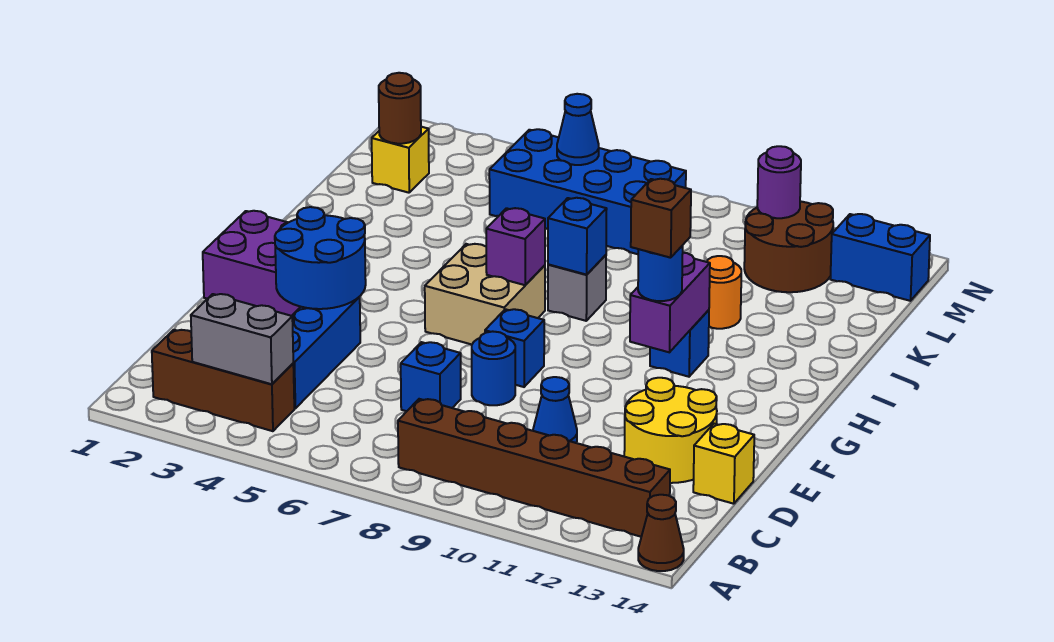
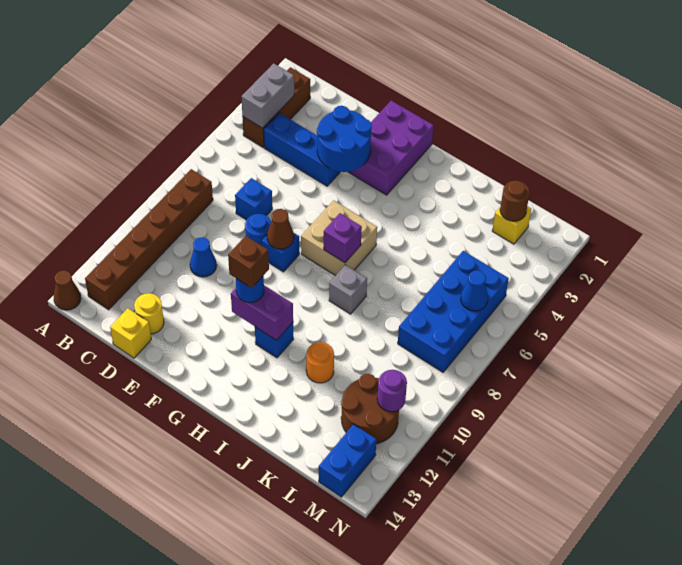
yellow 2x2 round brick [624,378,717,483] -> yellow 1x1 round brick [134,293,164,334]
none -> brown 1x1 cone [267,209,294,249]
blue 1x1 brick [548,198,607,275] -> none

